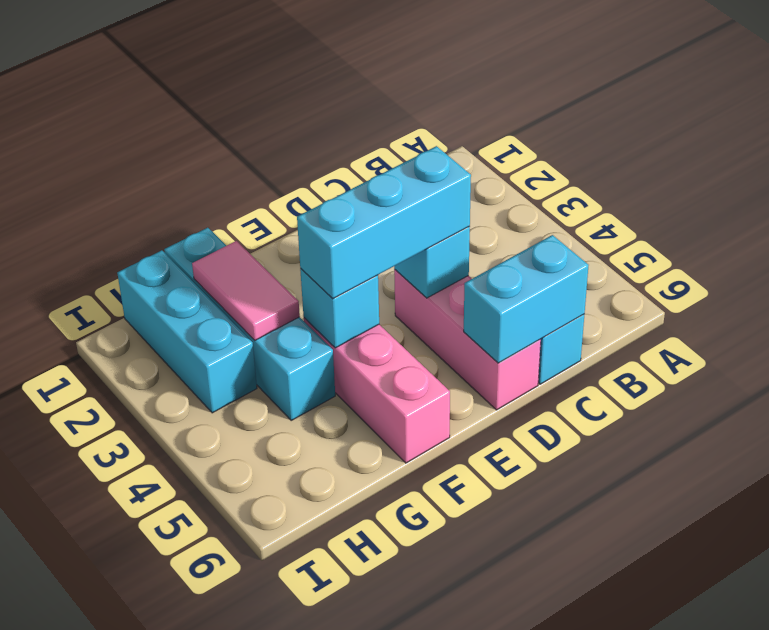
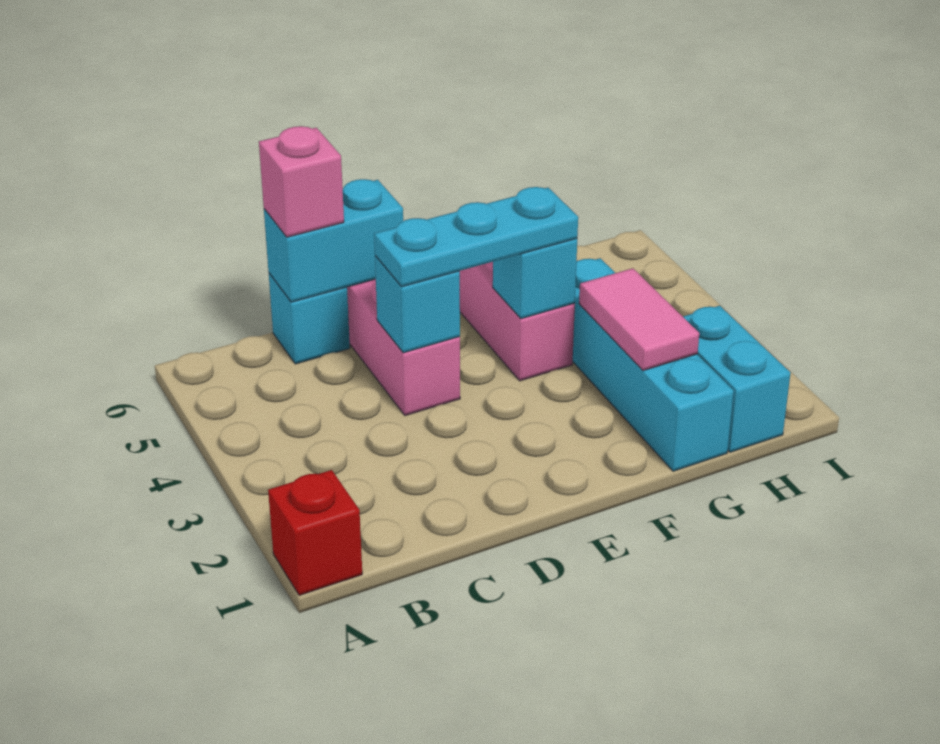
none -> red 1x1 brick [268,470,362,596]
none -> pink 1x1 brick [259,126,344,237]
cyan 1x3 brick [297,146,471,299] -> cyan 1x3 plate [374,187,578,287]
cyan 1x3 brick [117,250,257,413] -> cyan 1x2 brick [683,306,790,452]

